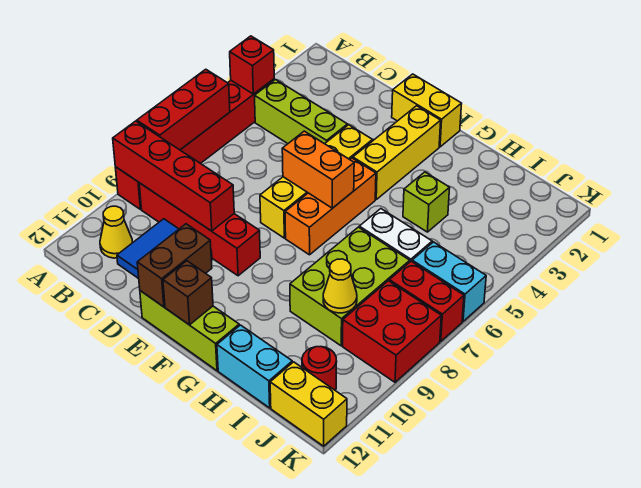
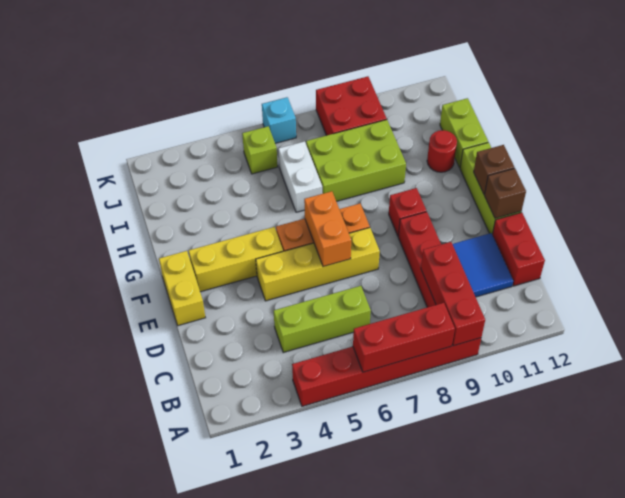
red 1x1 brick [230,36,274,94] -> red 1x1 brick moved to [389,188,426,236]
red 1x4 brick [113,121,234,231] -> red 1x3 brick [421,242,485,346]
lime 1x3 brick [255,80,347,144] -> lime 1x3 brick turned to [274,286,371,353]
yellow 1x1 cone [100,206,132,258] -> none
brown 1x2 brick [137,224,212,307] -> brown 1x1 brick [484,168,526,218]
lime 1x1 brick [403,172,450,232] -> lime 1x1 brick moved to [242,126,278,174]
cyan 1x2 brick [217,325,292,408] -> lime 1x2 brick [440,98,488,168]
yellow 1x1 cone [323,259,357,313] -> none
cyan 1x2 brick [412,242,486,321] -> cyan 1x1 brick [262,97,296,143]
red 1x2 brick [389,261,464,341] -> red 1x2 brick moved to [492,212,545,286]
red 1x1 round brick [302,347,337,391] -> red 1x1 round brick moved to [427,130,457,172]
yellow 1x2 brick [270,362,347,446] -> none

